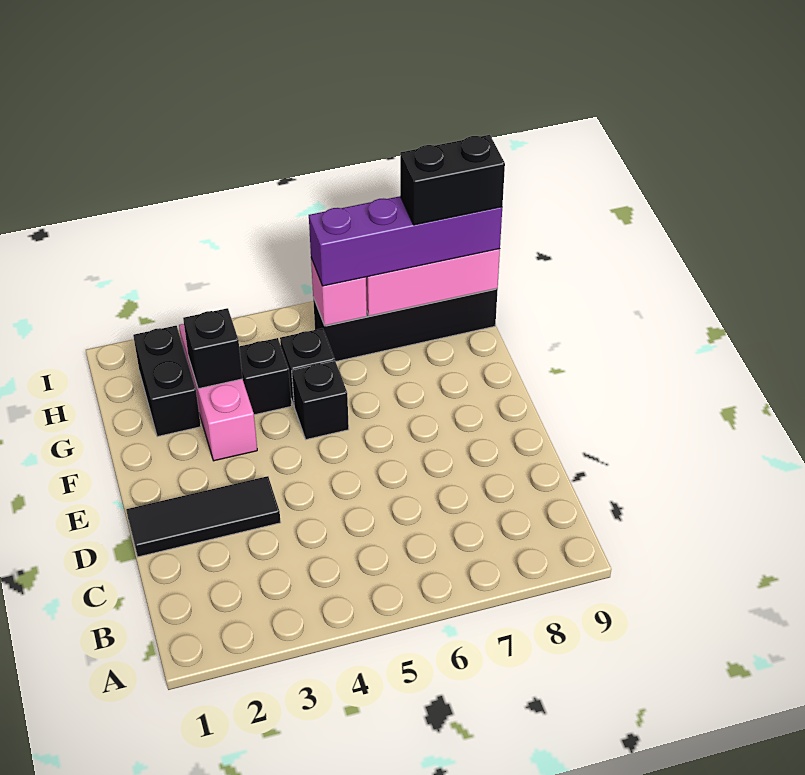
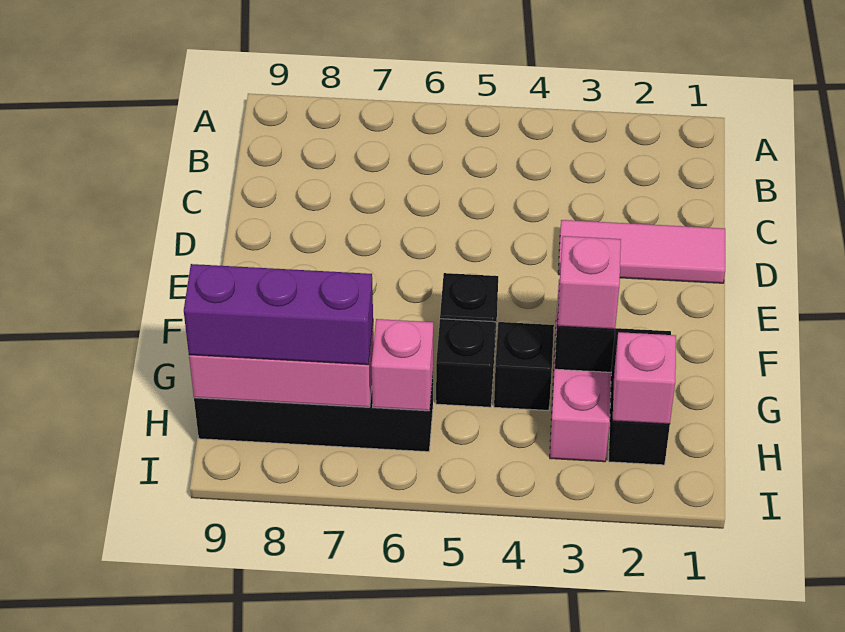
black 1x3 tile [126,476,281,557] -> pink 1x3 tile [558,220,725,283]
none -> pink 1x1 brick [558,236,621,329]
none -> pink 1x1 brick [613,332,676,424]
purple 1x4 brick [309,196,502,286] -> purple 1x3 brick [184,264,373,365]
black 1x2 brick [400,135,505,225] -> none

